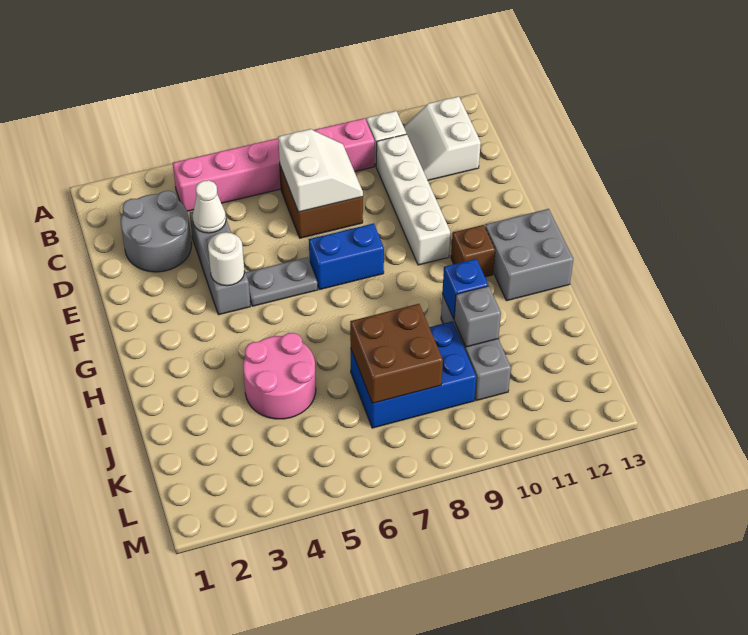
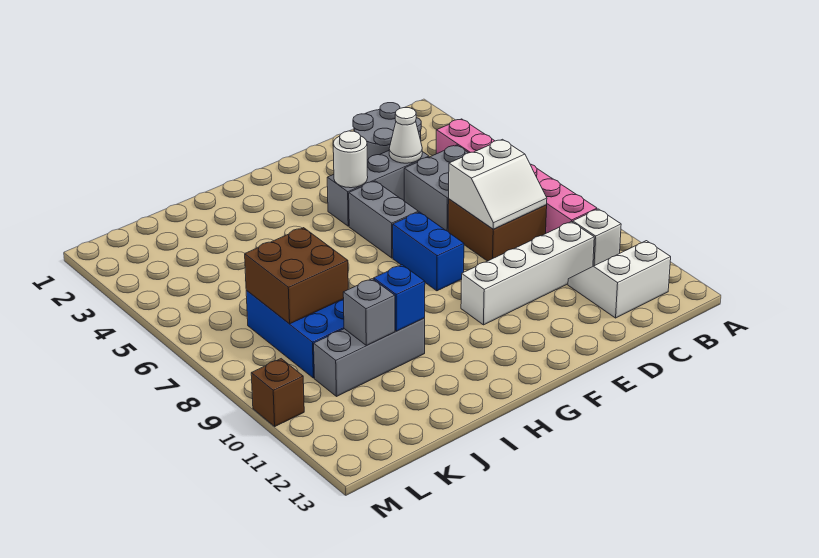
grey 1x2 plate [245,257,318,306] -> grey 1x2 brick [349,181,418,258]
brown 1x1 brick [451,225,495,277] -> brown 1x1 brick moved to [251,359,304,426]
grey 2x2 brick [485,209,573,301] -> grey 2x2 brick moved to [404,145,468,231]
pink 2x2 round brick [243,333,316,419] -> none

